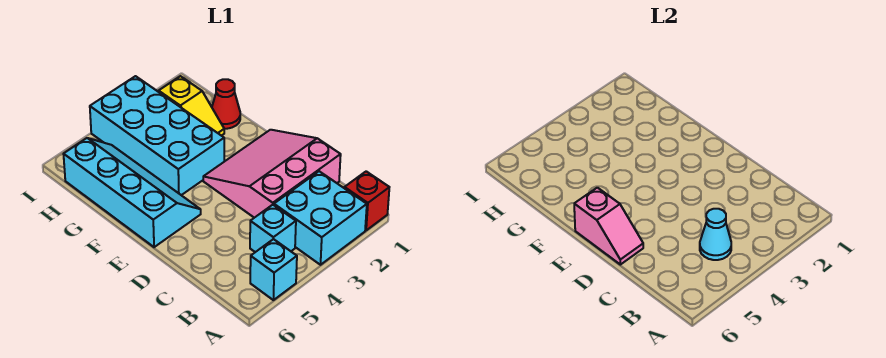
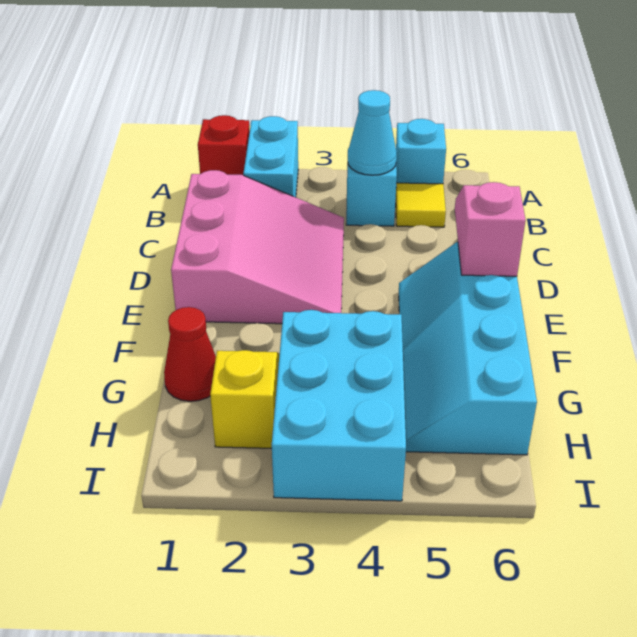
cyan 2x2 brick [274,171,367,265] -> cyan 1x2 brick [243,116,298,197]
none -> yellow 1x1 tile [396,183,446,227]
pink 3x3 slope [203,130,341,218] -> pink 3x3 slope turned to [171,170,344,324]
cyan 2x4 brick [90,76,224,195] -> cyan 2x3 brick [272,310,406,501]

